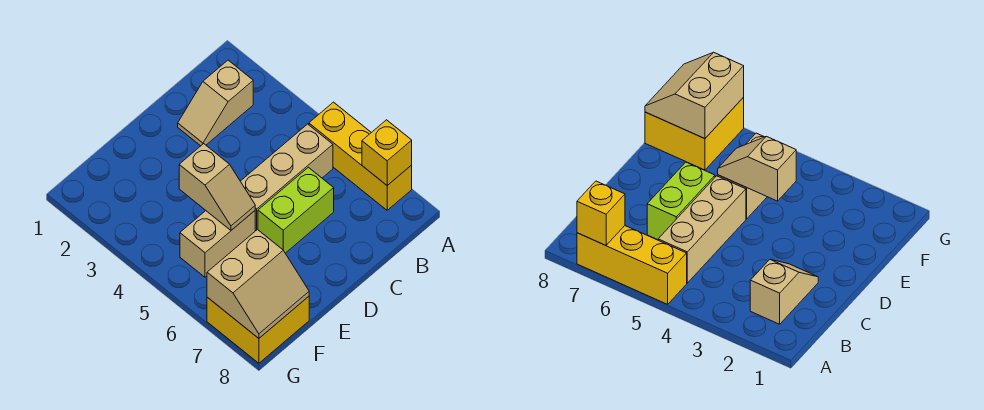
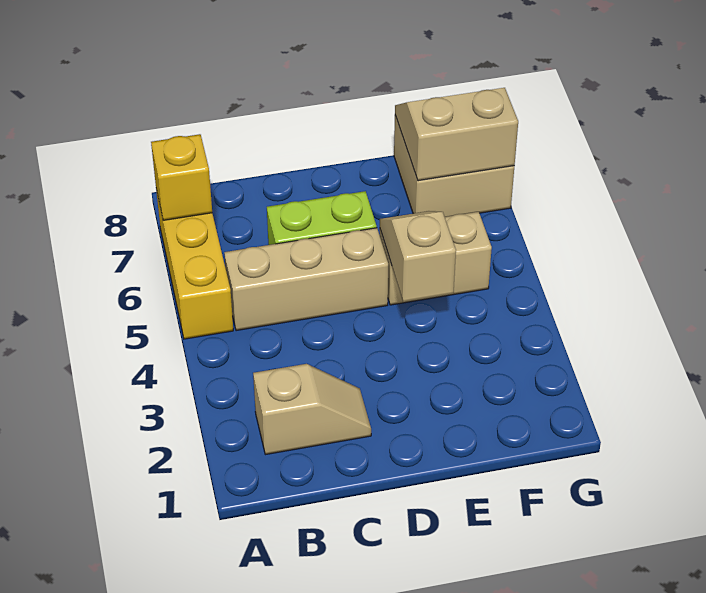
yellow 2x2 brick [207,296,309,363] -> tan 2x2 brick [394,116,514,217]

